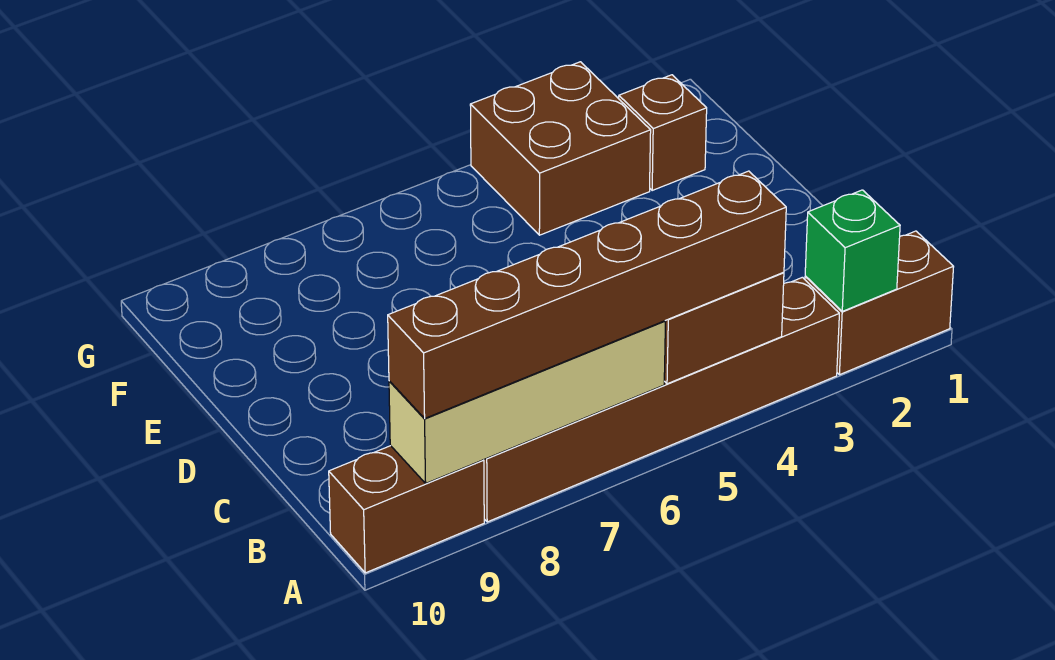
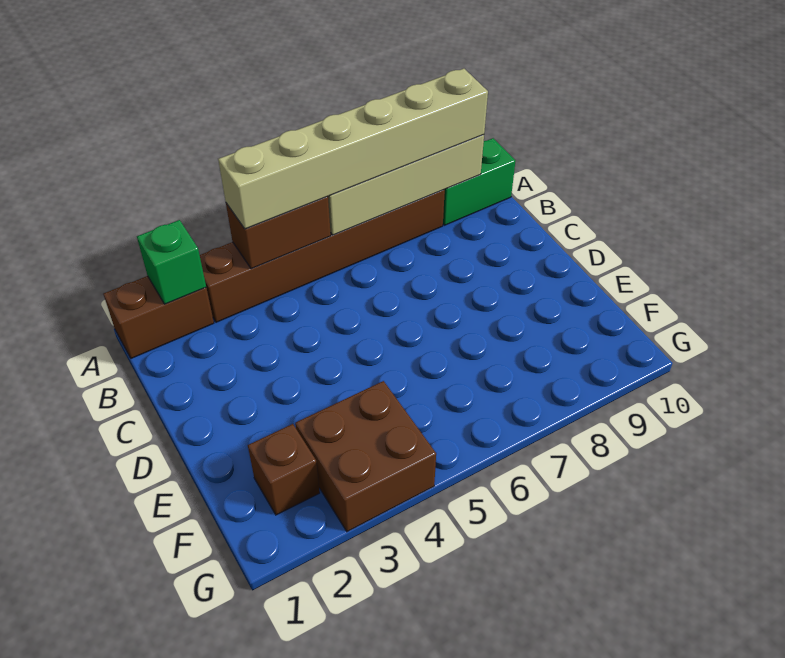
brown 1x6 brick [388,171,786,418] -> tan 1x6 brick [218,69,488,229]
brown 1x2 brick [329,446,484,573] -> green 1x2 brick [443,138,515,225]

